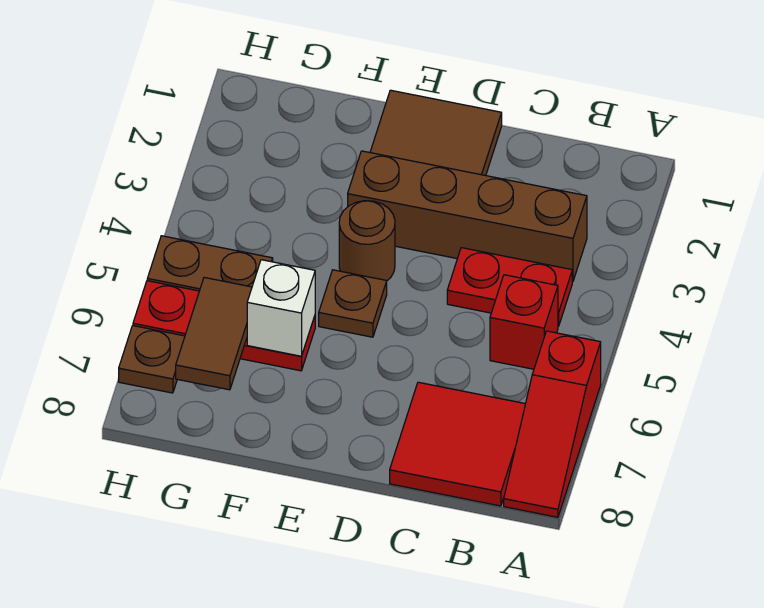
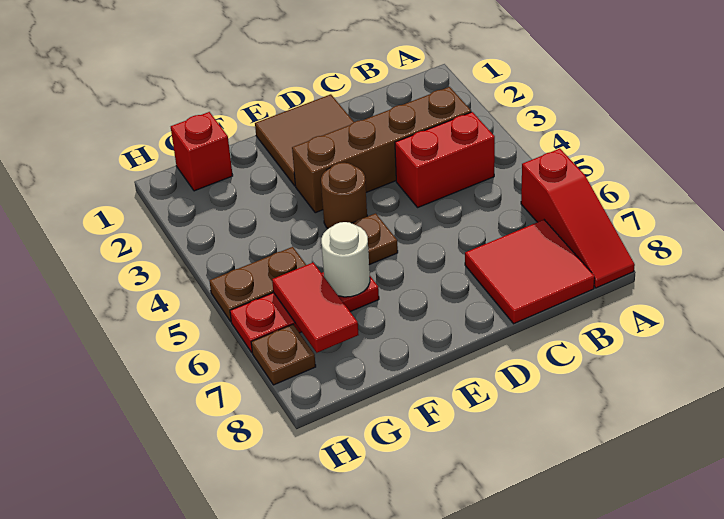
red 1x2 plate [447,248,572,326] -> red 1x2 brick [395,112,495,207]
red 1x1 brick [490,275,558,369] -> red 1x1 brick moved to [171,112,233,191]
white 1x1 brick [247,260,315,356] -> white 1x1 round brick [321,222,370,297]
brown 1x2 tile [176,278,252,390] -> red 1x2 tile [272,263,359,353]

